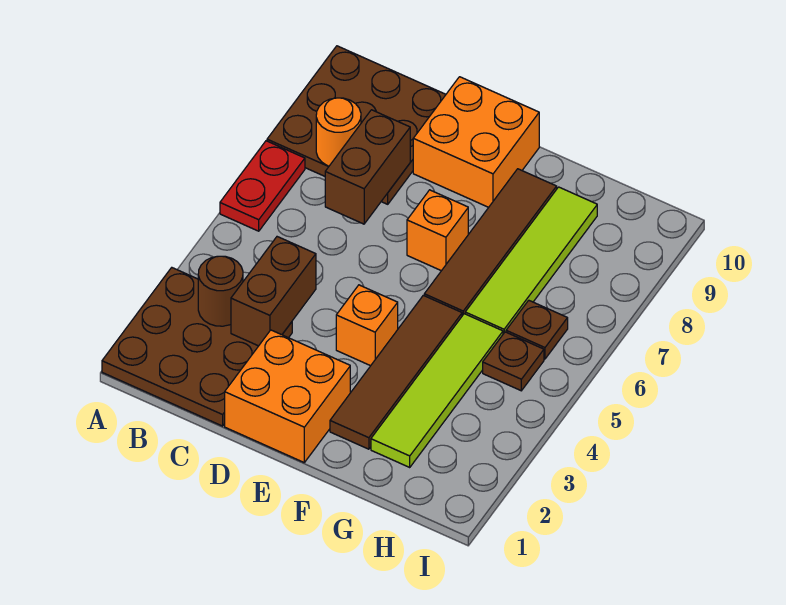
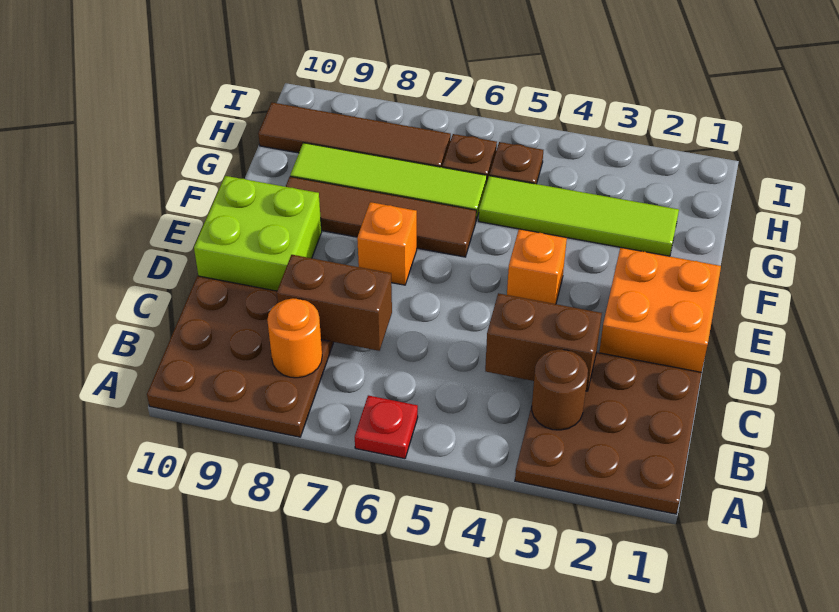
red 1x2 plate [220,141,305,231] -> red 1x1 plate [355,395,418,459]
orange 2x2 brick [413,77,539,207] -> lime 2x2 brick [194,176,322,291]
brown 1x4 tile [330,295,462,449] -> brown 1x4 tile moved to [258,102,451,167]

